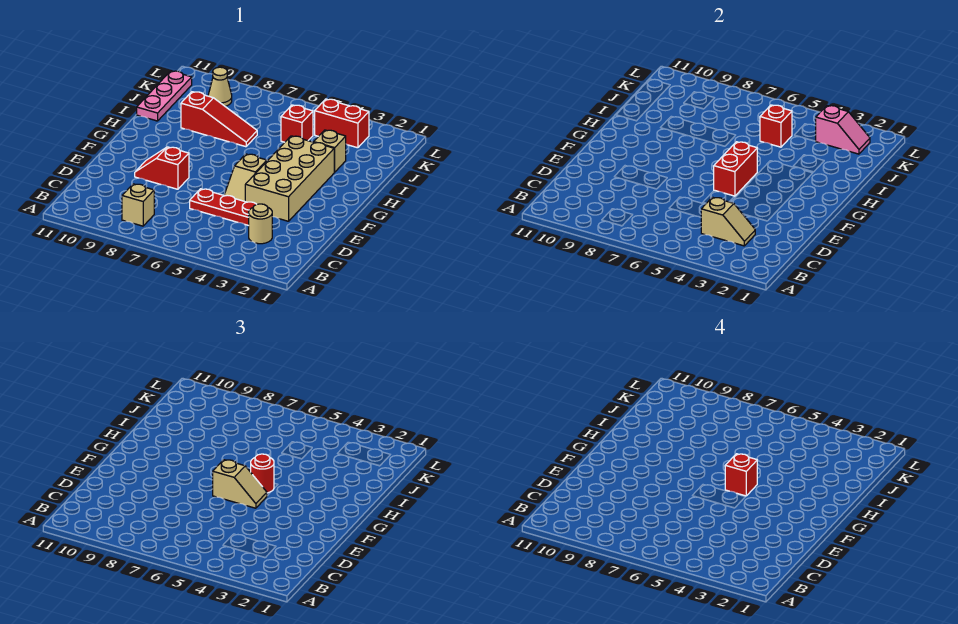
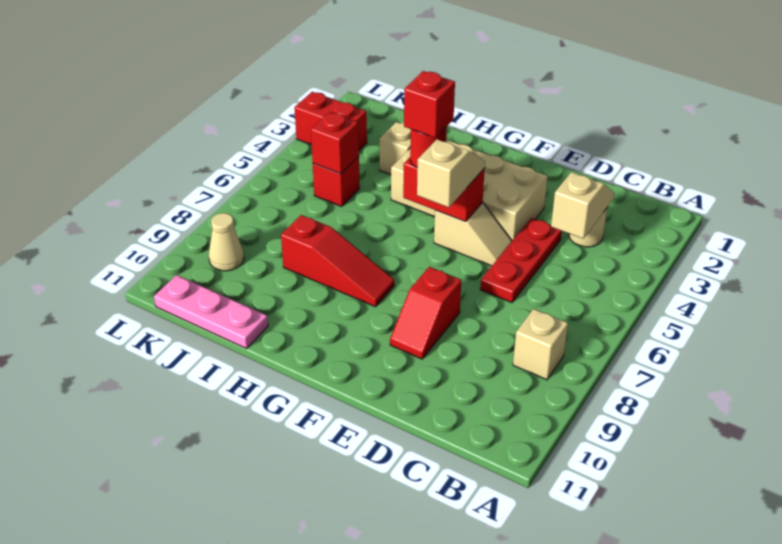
red 1x3 slope [181,92,257,147] -> red 1x3 slope turned to [281,215,394,307]
pink 1x2 slope [816,106,870,154] -> none
red 1x2 brick [315,99,369,148] -> red 1x2 brick turned to [294,92,367,150]

